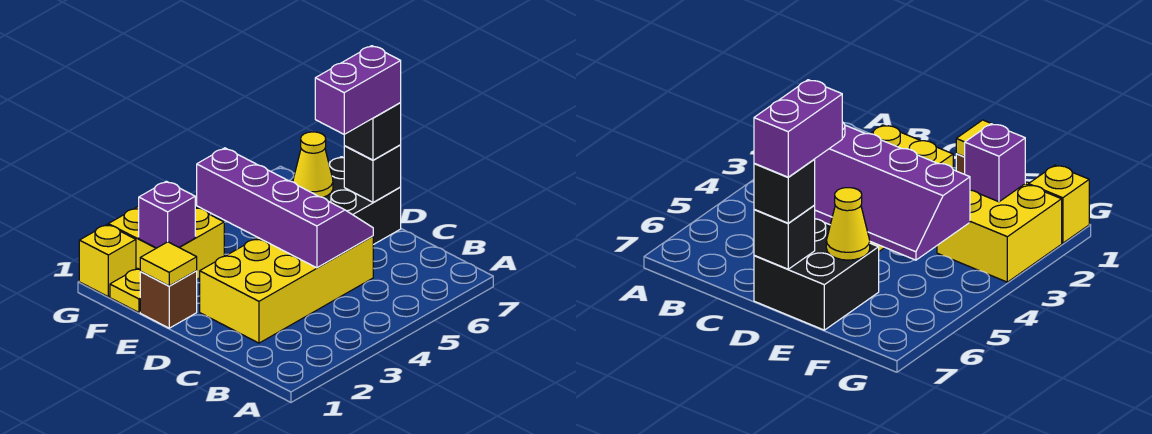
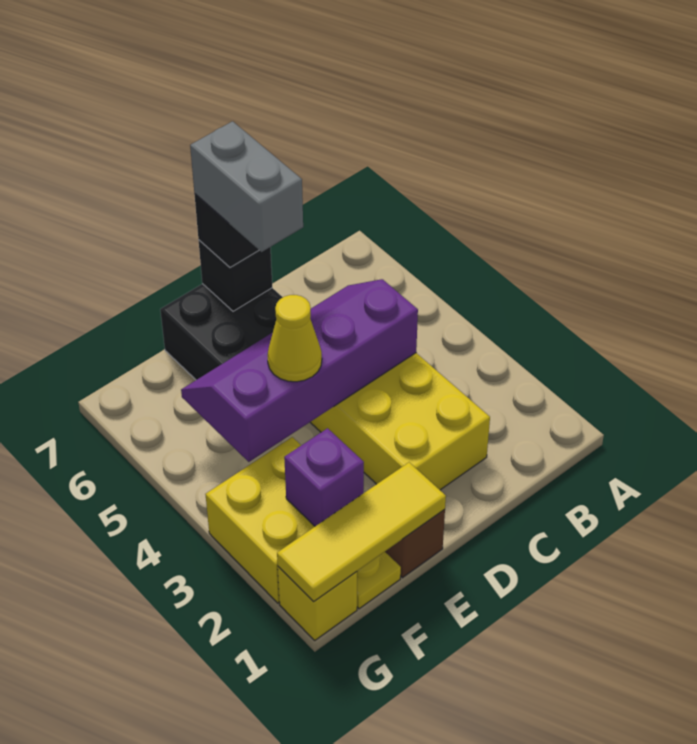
purple 1x2 brick [315,46,401,134] -> grey 1x2 brick [190,121,303,252]
yellow 1x1 tile [140,242,197,286] -> yellow 1x3 tile [277,462,446,601]
yellow 1x1 cone [293,132,333,197] -> yellow 1x1 cone moved to [267,295,322,382]

